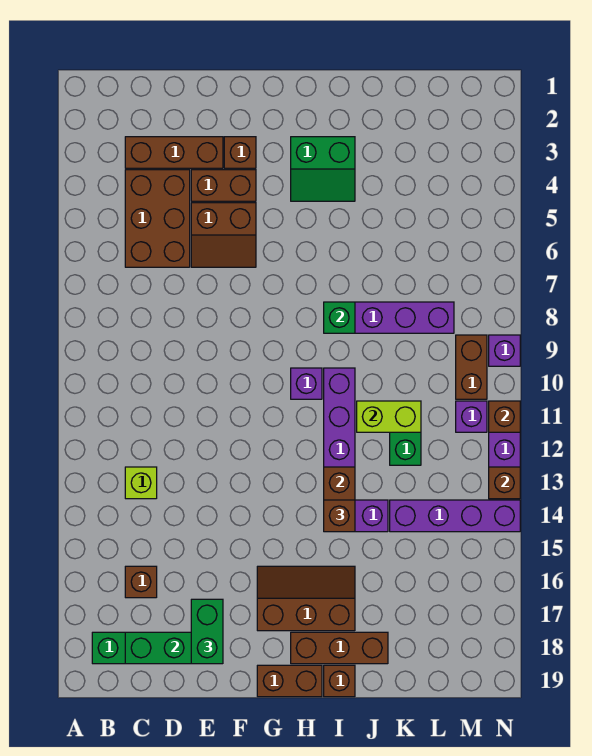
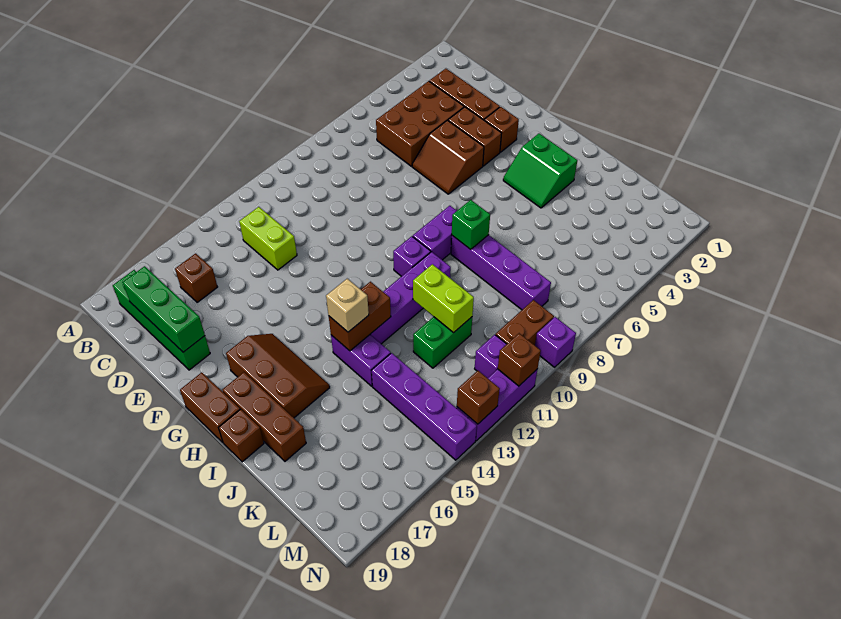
lime 1x1 brick [125,467,157,499] -> lime 1x2 brick [239,207,297,270]
green 1x2 brick [191,599,223,664] -> none
none -> purple 1x2 brick [413,206,457,260]
brown 1x1 brick [324,500,355,532] -> tan 1x1 brick [326,279,369,332]

